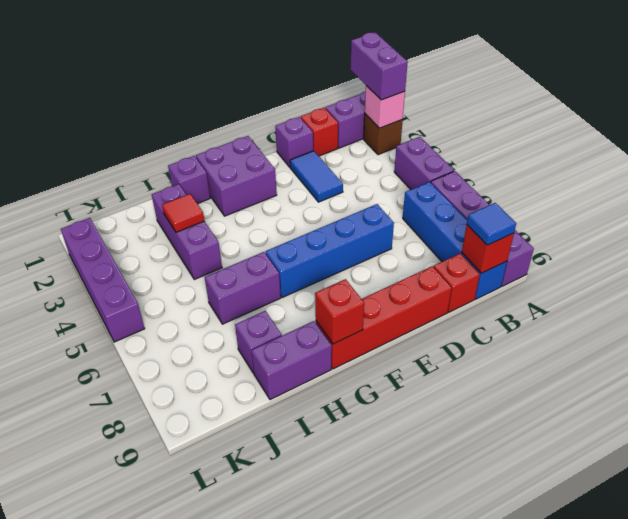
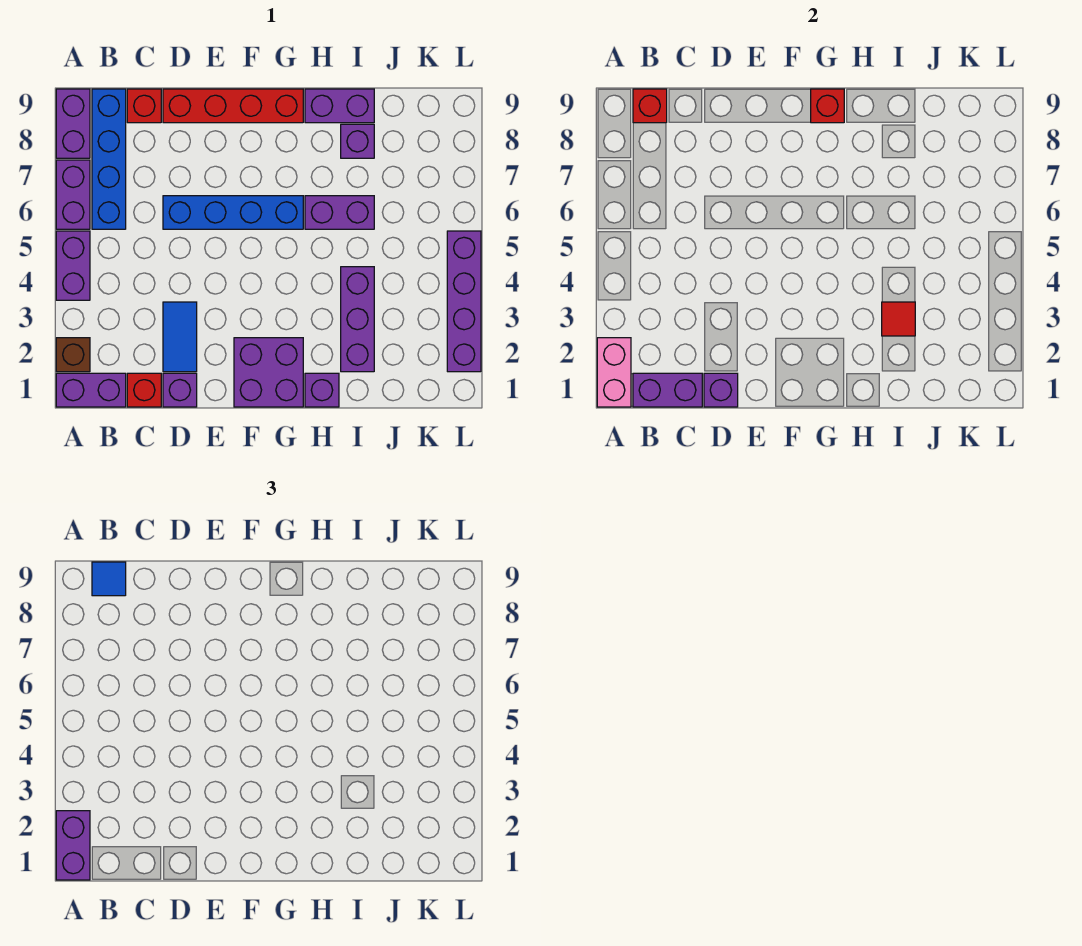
pink 1x1 brick [365,86,405,128] -> pink 1x2 brick [597,338,631,407]
none -> purple 1x2 brick [633,373,702,407]
none -> purple 1x1 brick [704,373,738,407]

